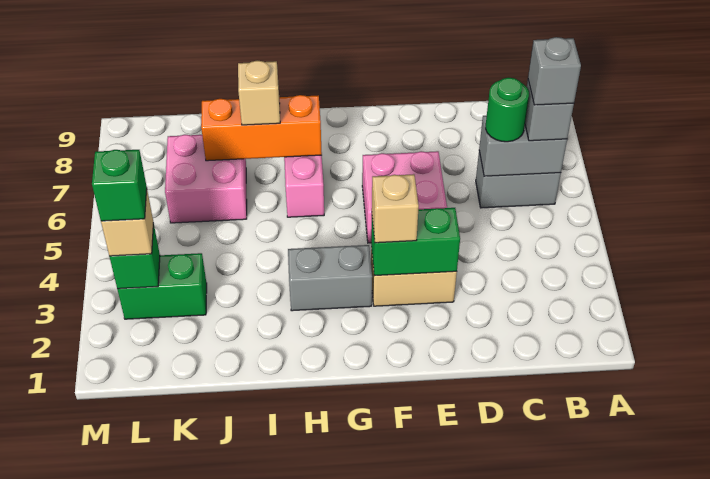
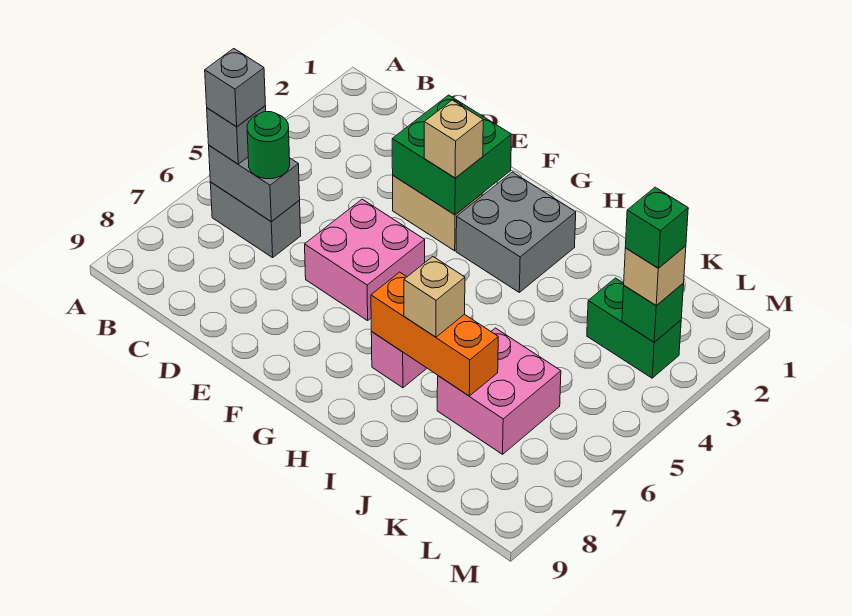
green 1x2 brick [371,208,460,276] -> green 2x2 brick [392,95,511,215]
grey 1x2 brick [288,245,372,311] -> grey 2x2 brick [456,172,576,292]

